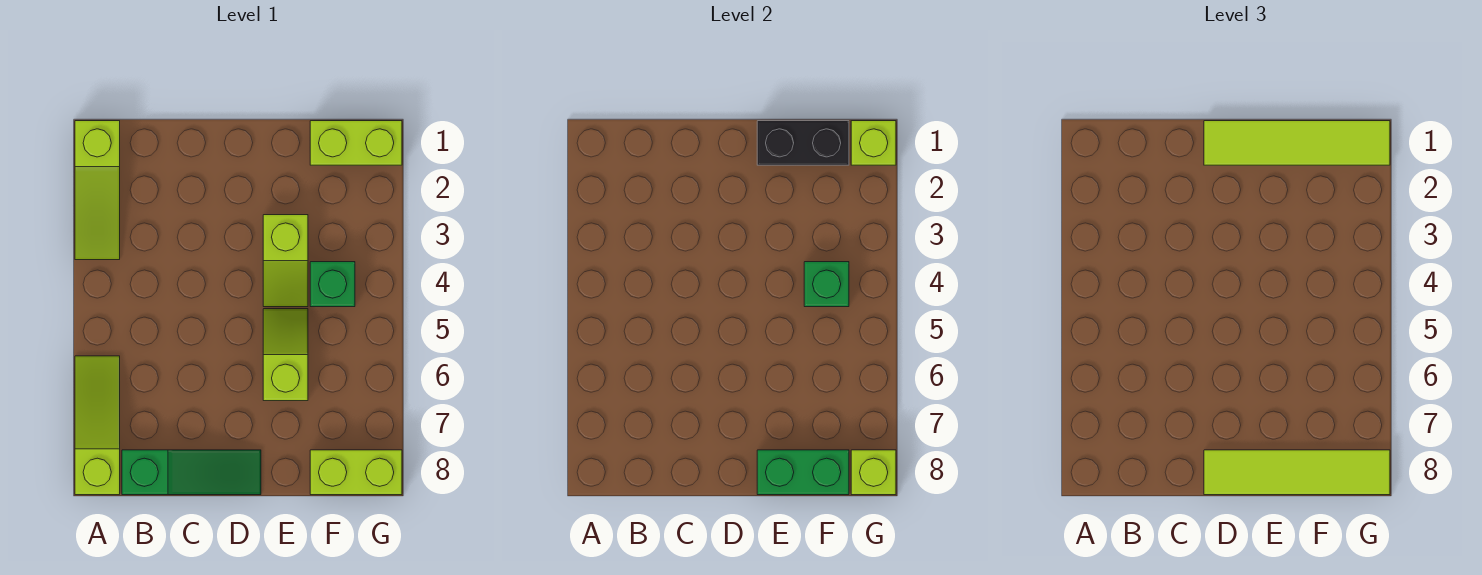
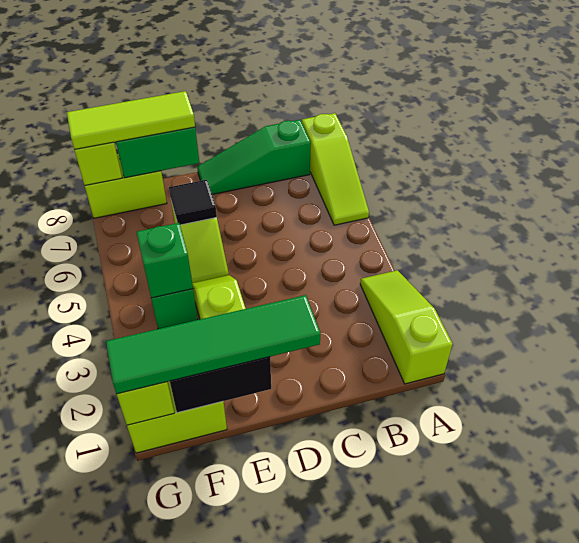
lime 1x4 tile [1204,121,1390,165] -> green 1x4 tile [106,295,321,394]
lime 1x4 tile [1204,450,1390,495] -> lime 1x3 tile [67,91,195,150]
none -> black 1x1 tile [169,180,217,225]

